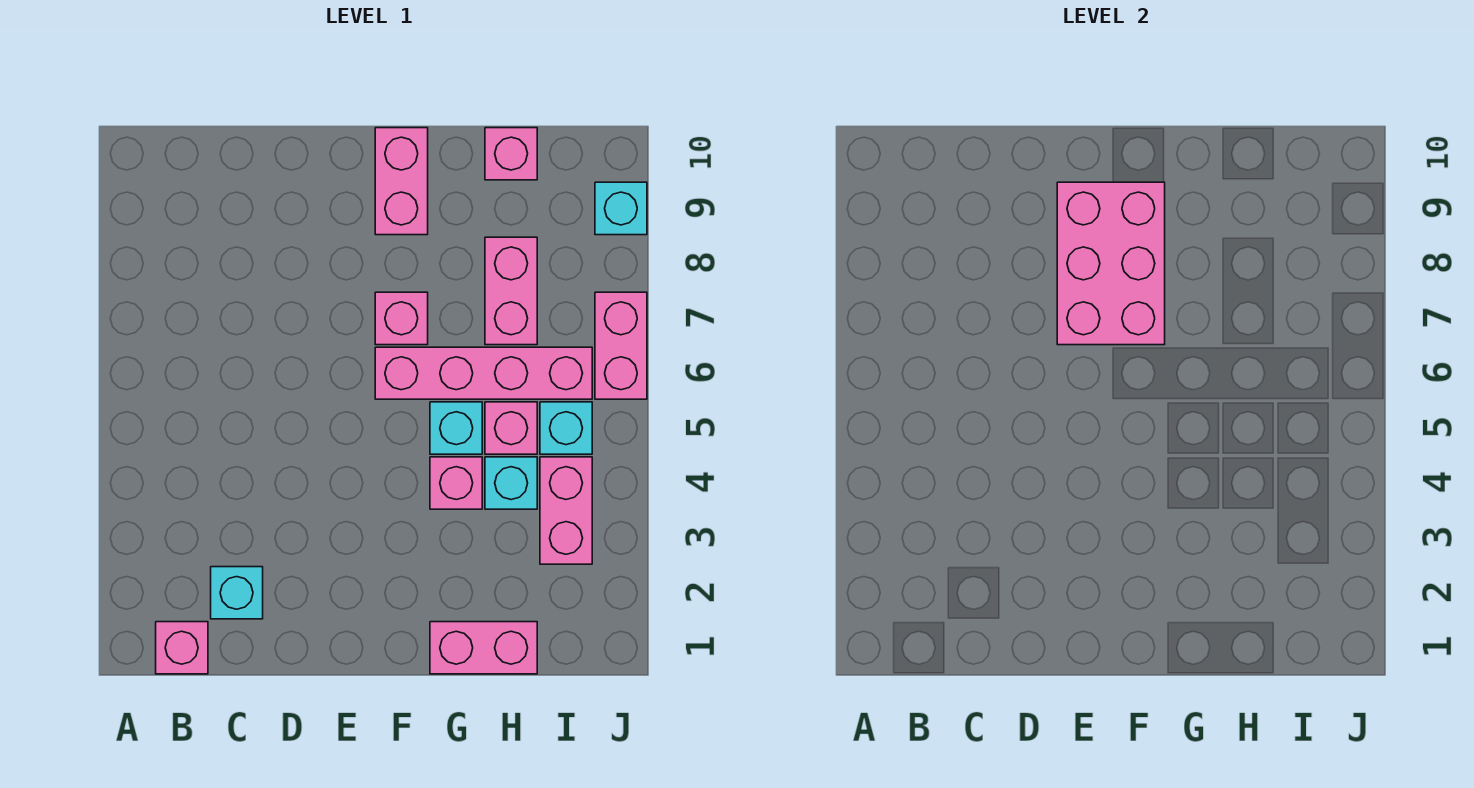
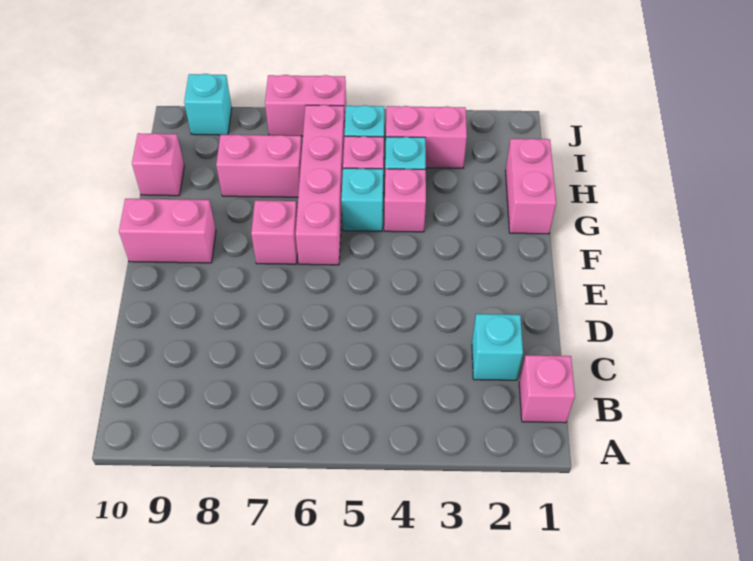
pink 2x3 brick [1057,182,1165,345] -> none

